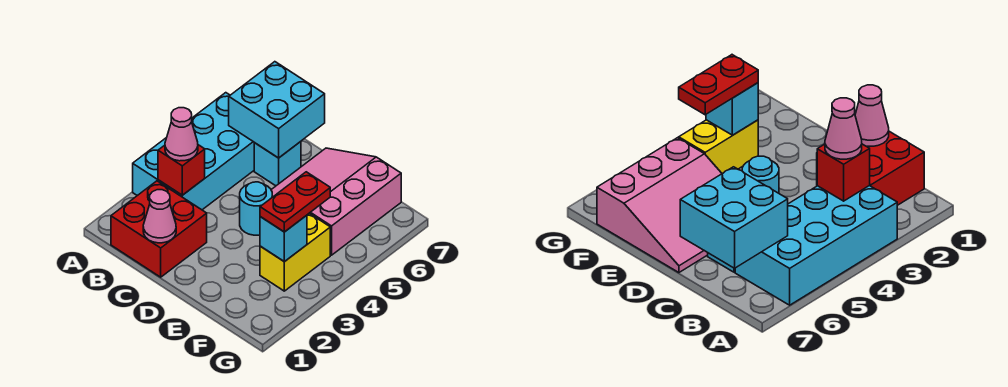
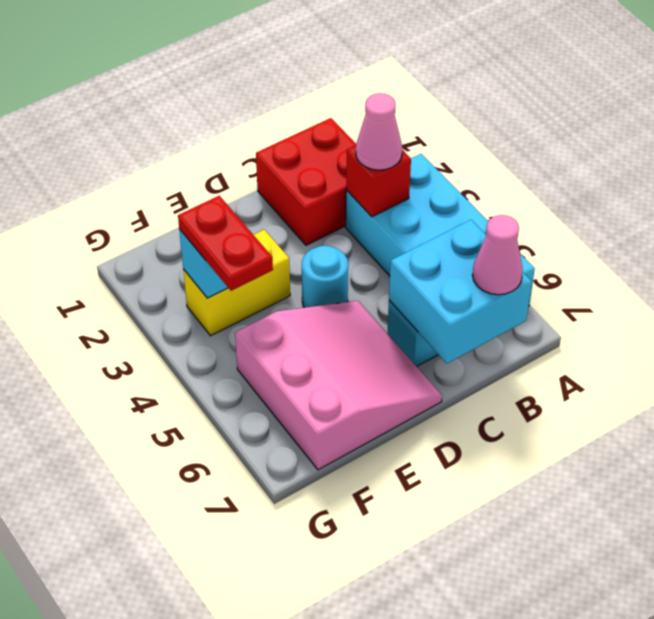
pink 1x1 cone [143,190,176,243] -> pink 1x1 cone moved to [473,215,523,295]
yellow 1x2 brick [260,213,330,291] -> yellow 1x2 brick turned to [183,230,290,336]

